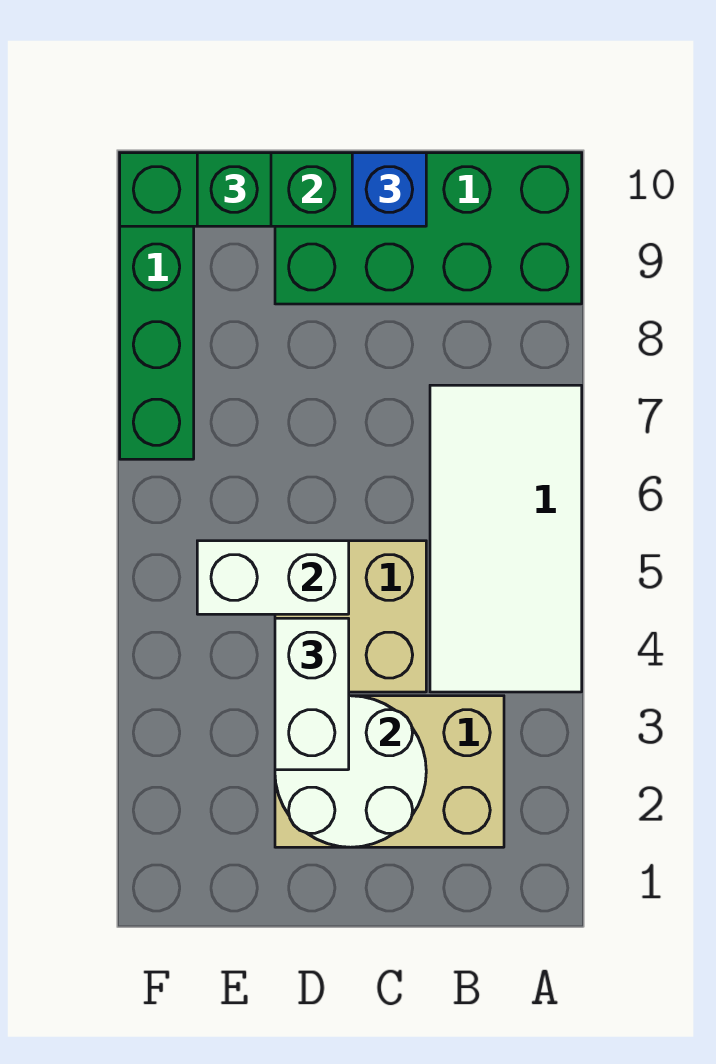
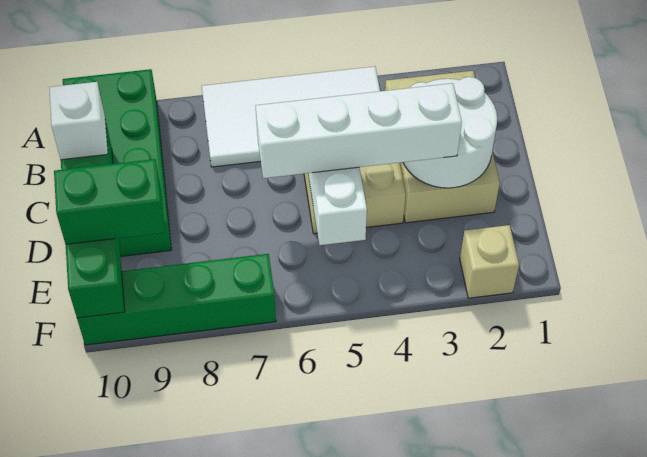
blue 1x1 brick [352,153,426,226] -> white 1x1 brick [49,82,108,160]
white 1x2 brick [275,618,349,770] -> white 1x4 brick [256,83,462,178]
green 1x1 brick [197,153,271,226] -> green 1x2 brick [54,159,165,244]
none -> tan 1x1 brick [460,225,519,298]

